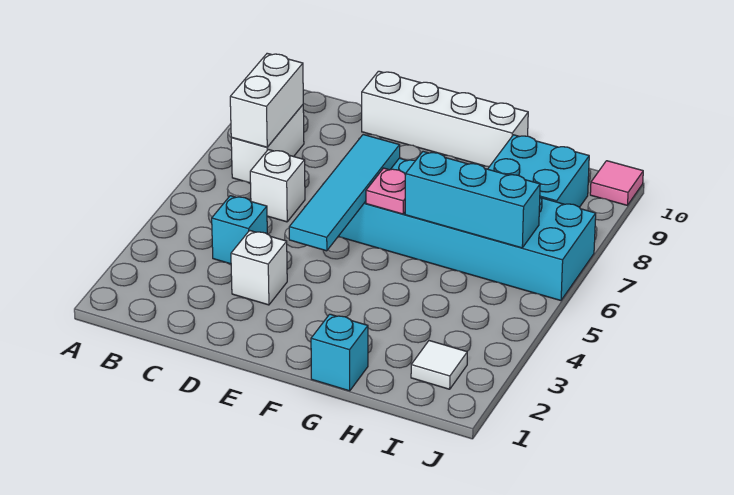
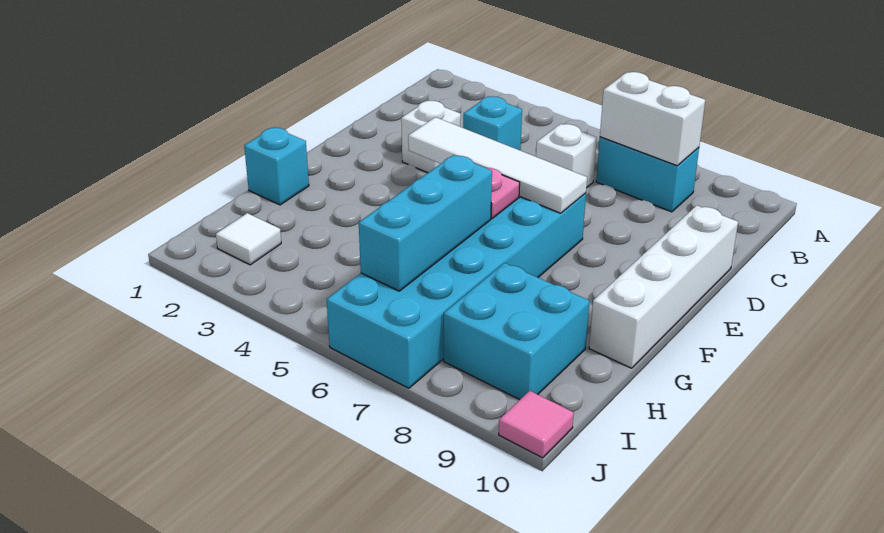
white 1x2 brick [231,105,304,183] -> cyan 1x2 brick [596,137,699,212]
cyan 1x4 tile [289,135,400,251] -> white 1x4 tile [408,117,587,213]

